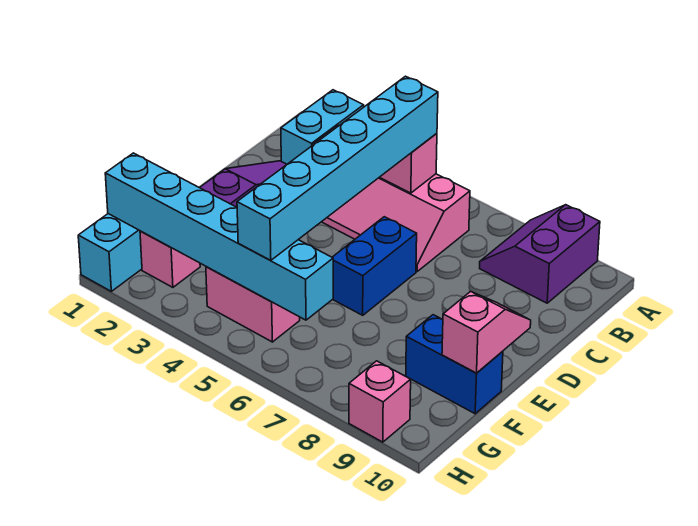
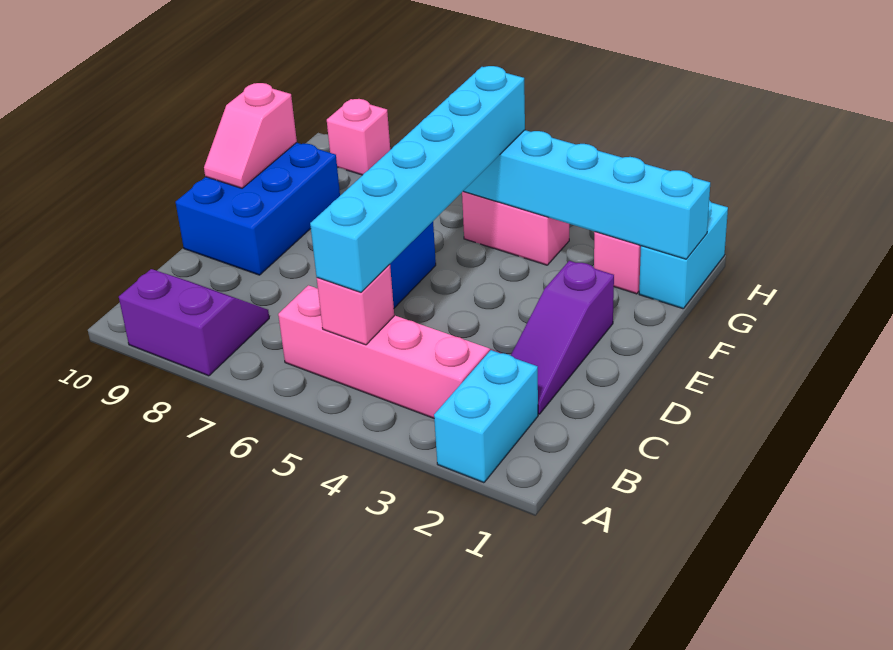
purple 2x2 slope [480,205,600,303] -> purple 2x2 slope turned to [119,269,269,376]
blue 1x2 brick [406,315,503,414] -> blue 2x3 brick [176,143,340,275]

